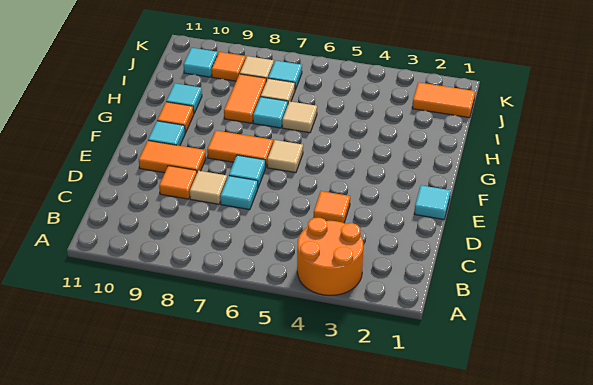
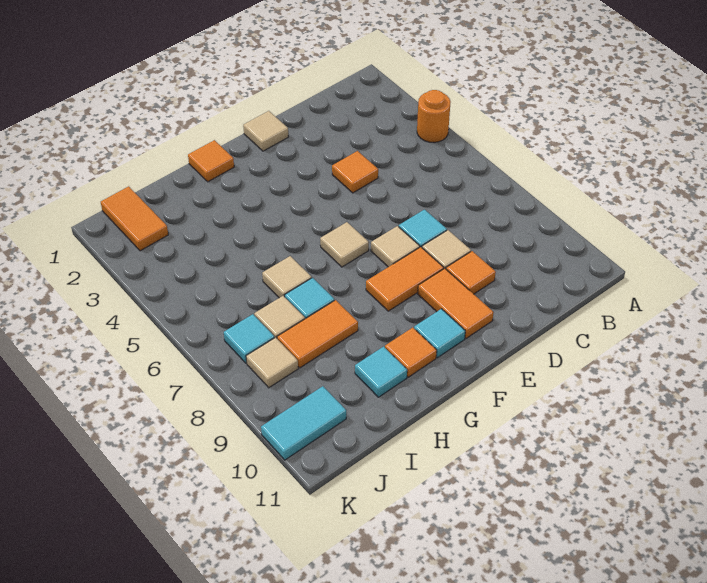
orange 2x2 round brick [297,218,363,295] -> orange 1x1 round brick [417,90,451,142]
cyan 1x1 tile [415,185,450,219] -> tan 1x1 tile [243,111,288,151]
cyan 1x1 tile [229,155,266,187] -> tan 1x1 tile [371,226,420,267]
orange 1x2 tile [207,130,273,166] -> orange 1x2 tile turned to [366,247,444,311]
orange 1x1 tile [212,52,246,81] -> orange 1x1 tile moved to [188,140,234,182]
cyan 1x1 tile [183,48,218,77] -> cyan 1x2 tile [261,386,346,460]

